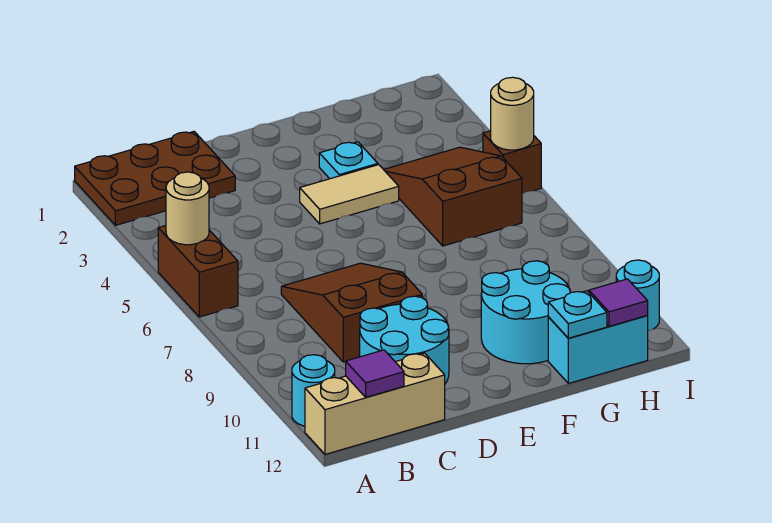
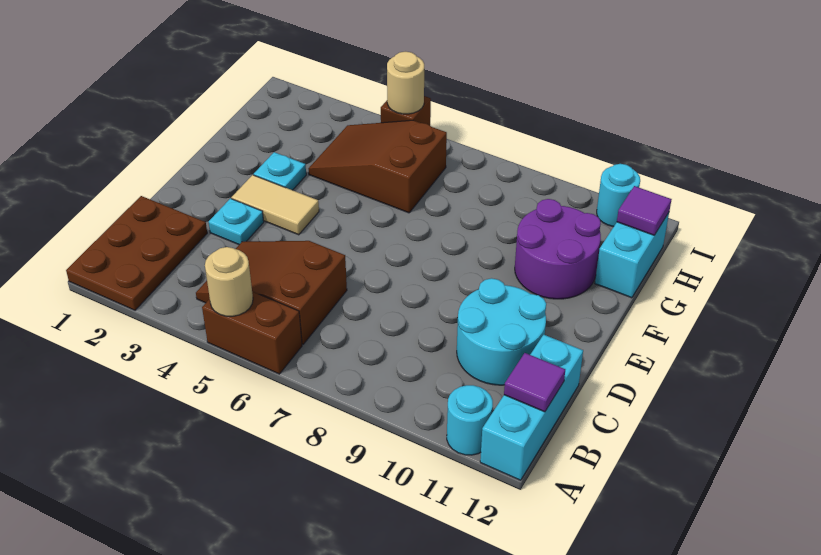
tan 1x3 brick [305,353,445,454] -> cyan 1x3 brick [480,335,583,480]
brown 2x3 slope [281,263,422,362] -> brown 2x3 slope moved to [196,241,347,345]
tan 1x2 tile [300,165,399,224] -> tan 1x2 tile turned to [231,175,319,235]
cyan 2x2 round brick [481,261,570,364] -> purple 2x2 round brick [515,199,601,299]
cyan 1x1 plate [548,291,607,338] -> cyan 1x1 plate moved to [209,199,264,245]

